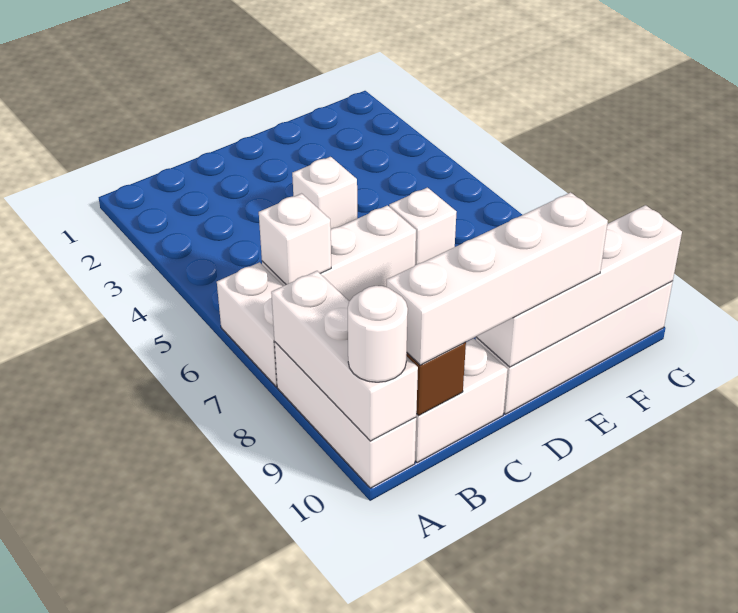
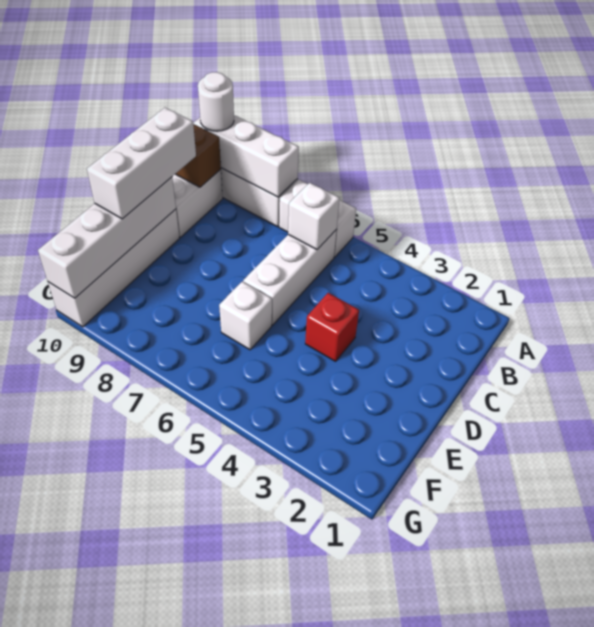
white 1x4 brick [387,192,608,365] -> white 1x3 brick [87,108,196,219]
white 1x1 brick [292,157,357,229] -> red 1x1 brick [305,293,359,361]

